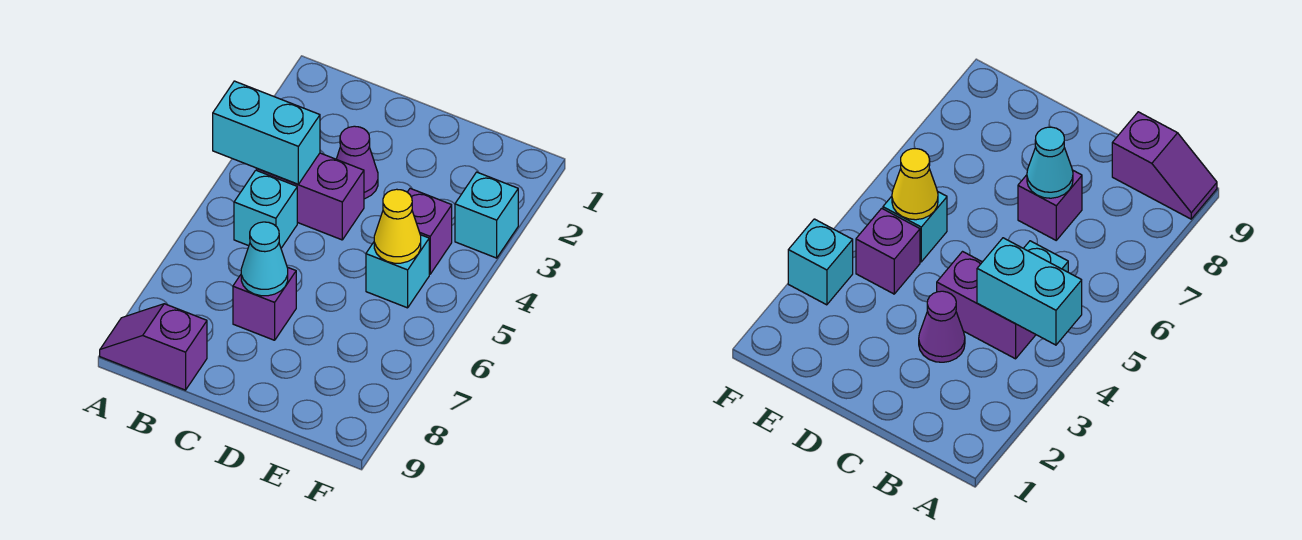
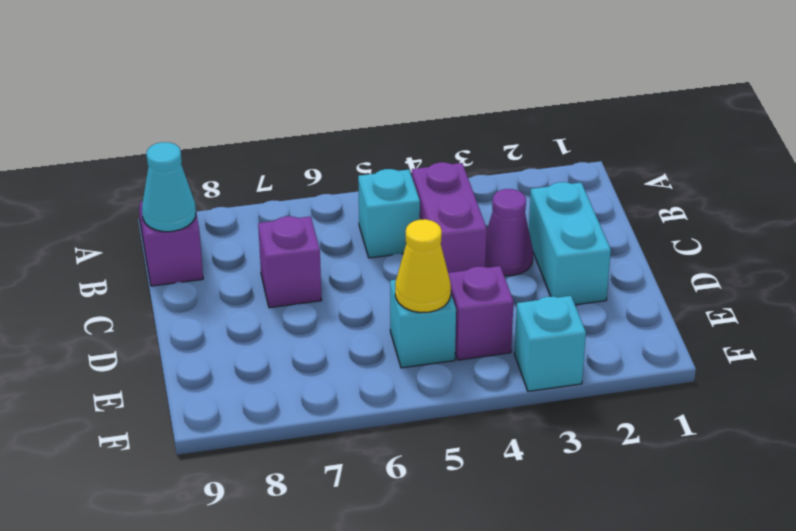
cyan 1x2 brick [213,81,320,184] -> cyan 1x2 brick moved to [529,182,611,305]
cyan 1x1 cone [241,222,288,296] -> cyan 1x1 cone moved to [142,142,196,232]

